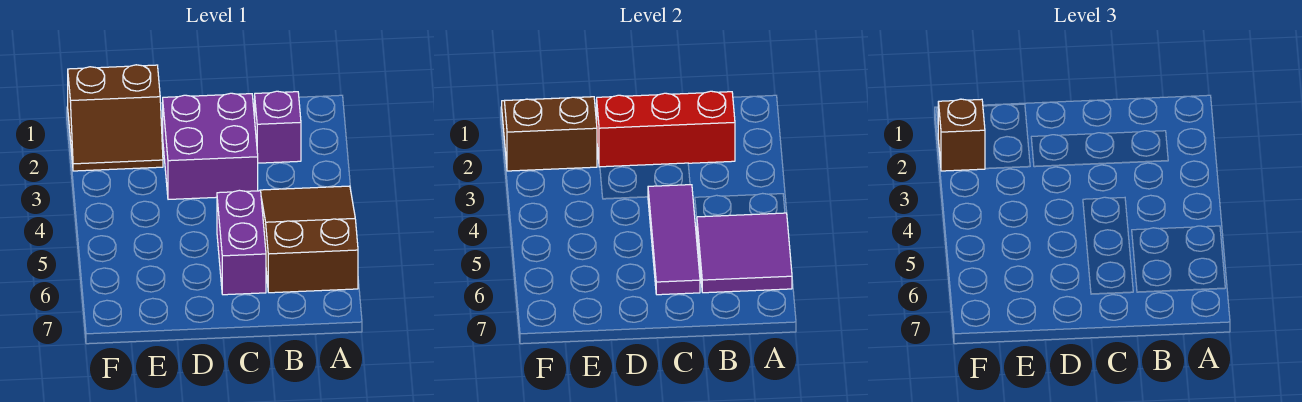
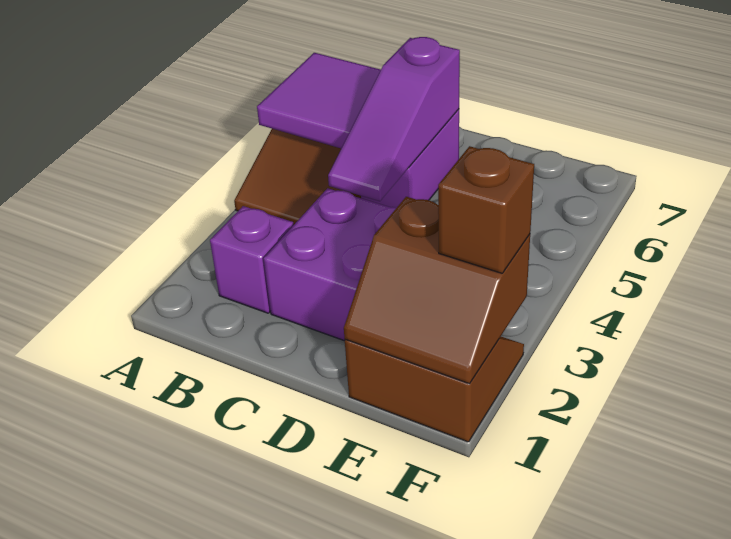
red 1x3 brick [597,91,735,167] -> none
purple 1x3 tile [648,185,700,295] -> purple 1x3 slope [328,37,460,201]

